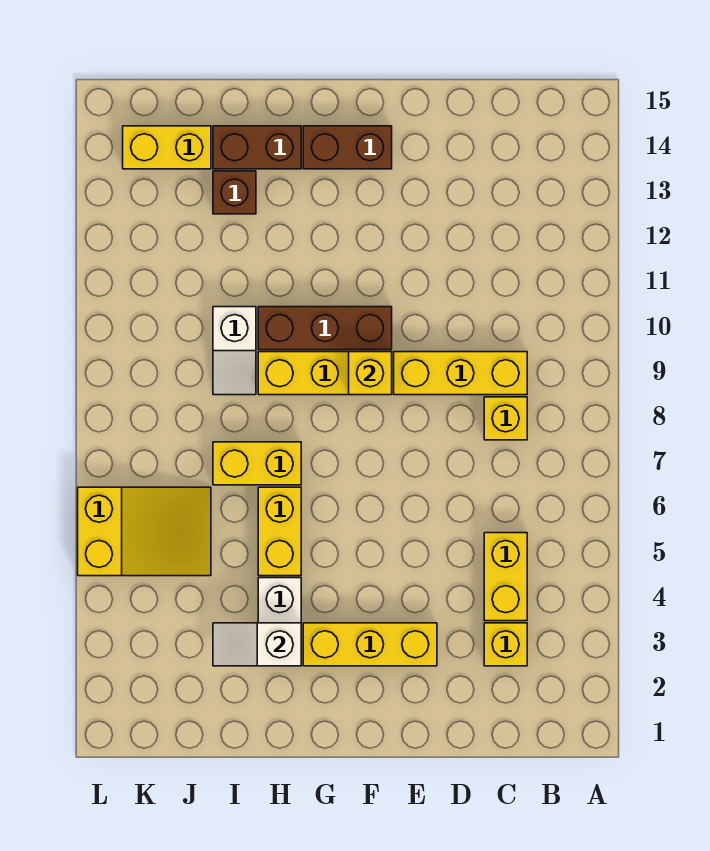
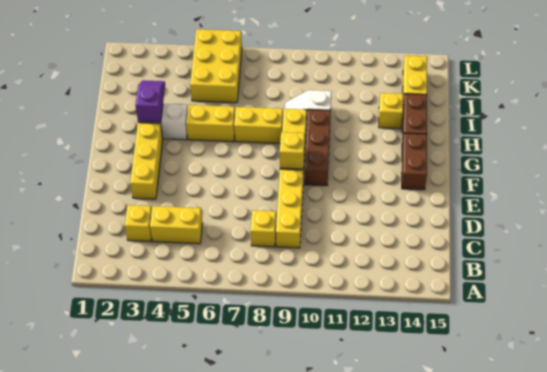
white 1x2 slope [213,623,301,666] -> purple 1x2 slope [135,80,165,123]
yellow 1x2 brick [213,442,301,485] -> yellow 1x2 brick turned to [234,107,283,143]
brown 1x1 brick [213,171,256,214] -> yellow 1x1 brick [379,93,403,129]
yellow 2x3 slope [78,487,211,576] -> yellow 2x3 brick [190,29,242,103]

